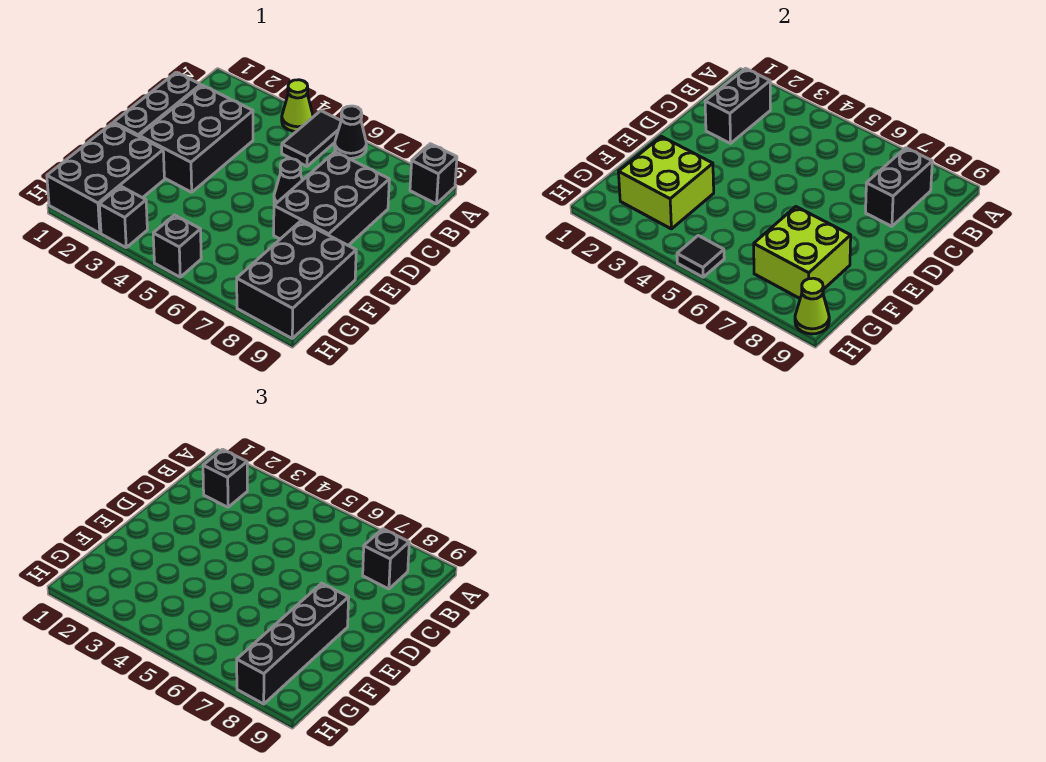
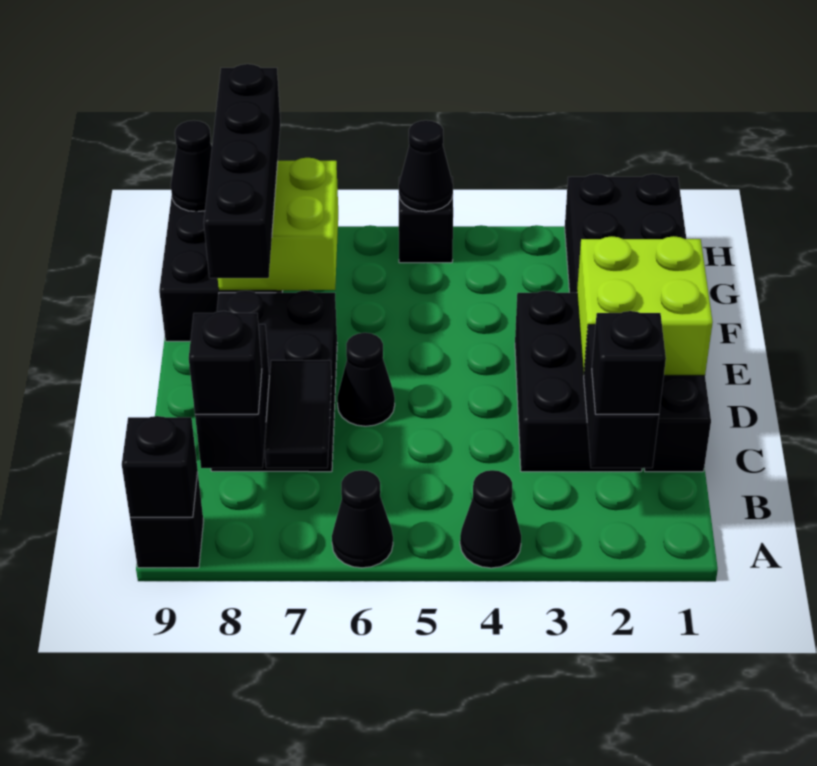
lime 1x1 cone [282,80,313,132] -> black 1x1 cone [460,470,521,568]
black 1x2 tile [282,111,341,166] -> black 1x2 tile moved to [265,360,332,468]
lime 2x2 brick [618,137,714,229] -> lime 2x2 brick moved to [577,236,713,375]
black 1x1 brick [99,186,147,247] -> black 1x1 brick moved to [122,416,198,517]
black 1x1 tile [677,236,724,277] -> black 1x1 cone [399,120,453,212]
lime 1x1 cone [795,278,829,334] -> black 1x1 cone [171,120,212,212]

